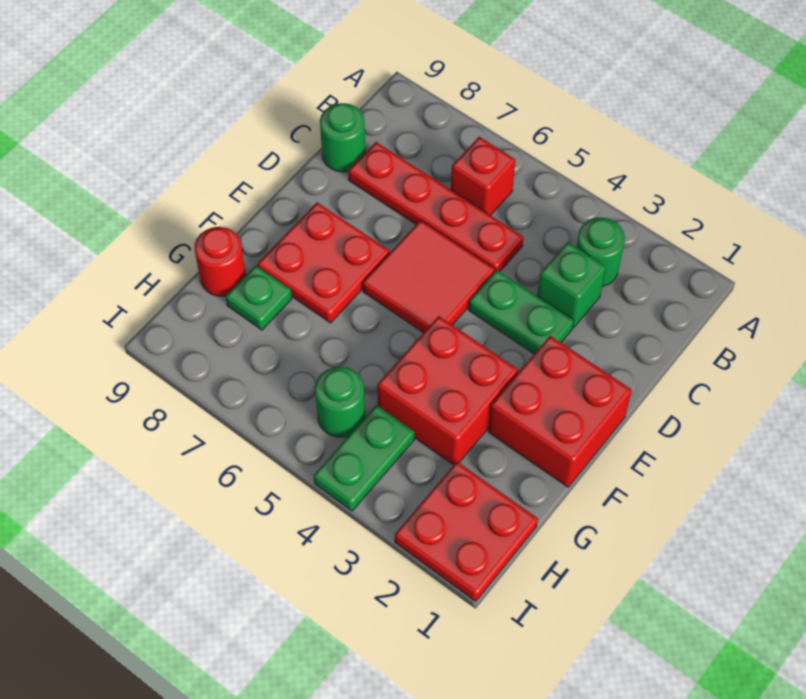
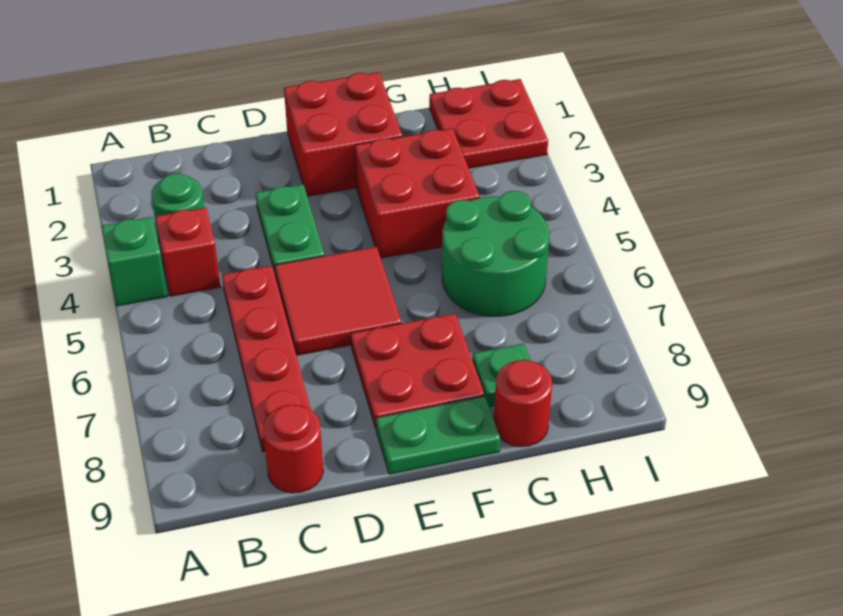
red 1x1 brick [451,137,515,215] -> red 1x1 brick moved to [155,207,221,296]
green 1x1 brick [537,242,606,328] -> green 1x1 brick moved to [101,217,167,306]
green 1x1 round brick [320,103,366,172] -> red 1x1 round brick [263,405,323,493]
green 1x2 plate [314,405,414,511] -> green 1x2 plate moved to [376,396,500,474]
green 1x1 round brick [315,367,365,437] -> green 2x2 round brick [442,191,549,316]

